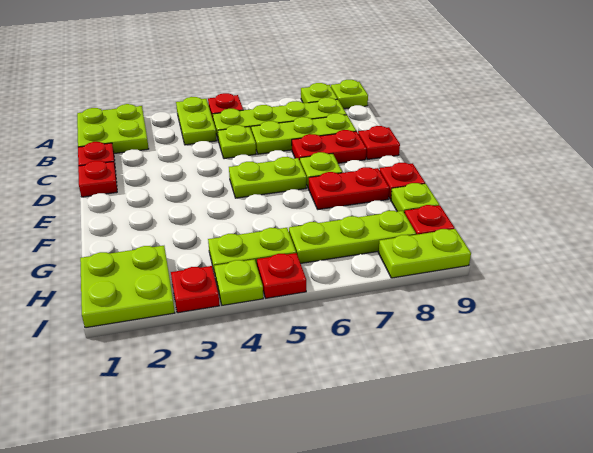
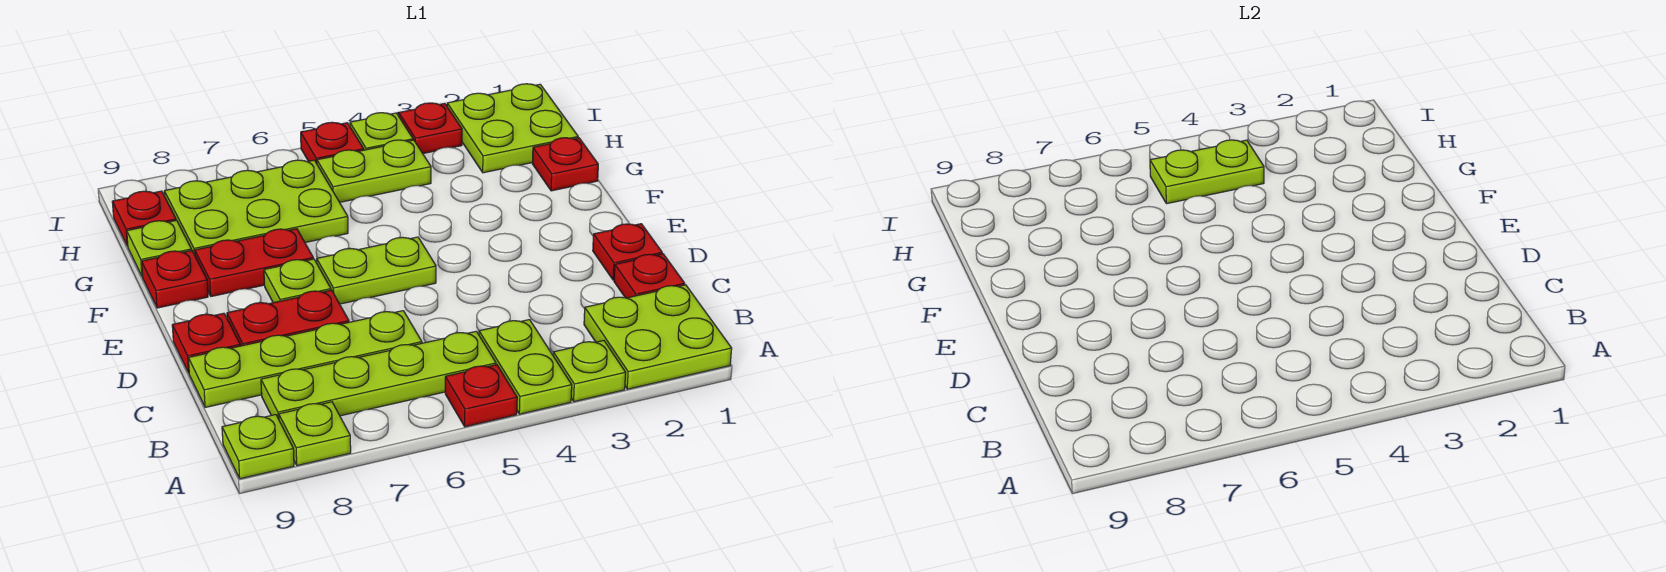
lime 1x1 plate [218,125,256,159] -> lime 1x1 plate moved to [553,341,626,402]
lime 1x3 plate [251,113,356,154] -> lime 1x4 plate [188,311,422,407]
none -> red 1x1 plate [532,138,598,191]
lime 1x3 plate [289,211,416,263] -> lime 2x3 plate [164,160,348,255]
lime 1x2 plate [378,229,471,278] -> lime 1x2 plate moved to [1150,140,1264,204]

